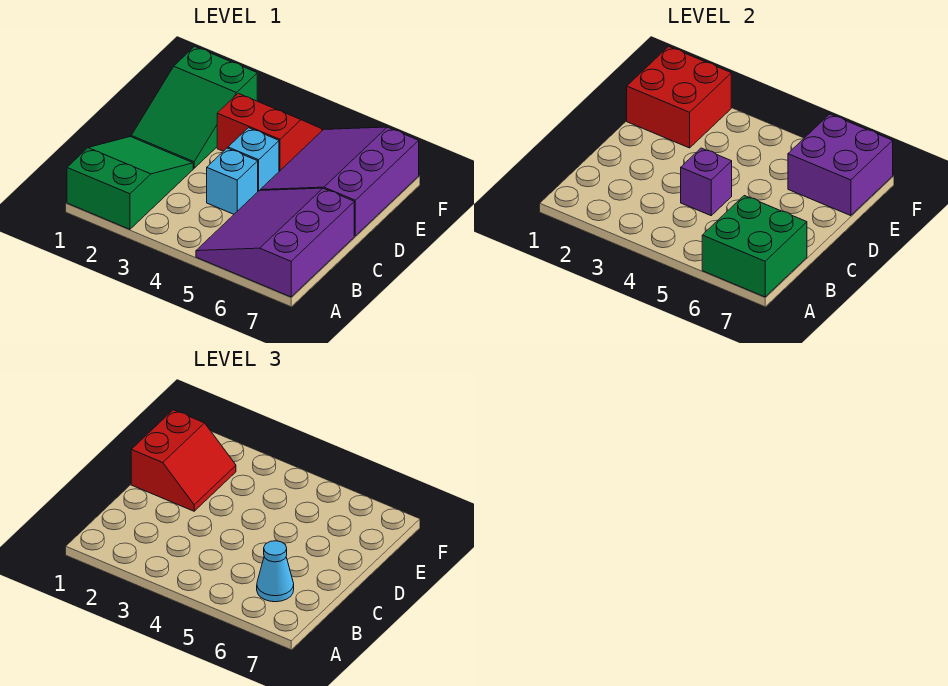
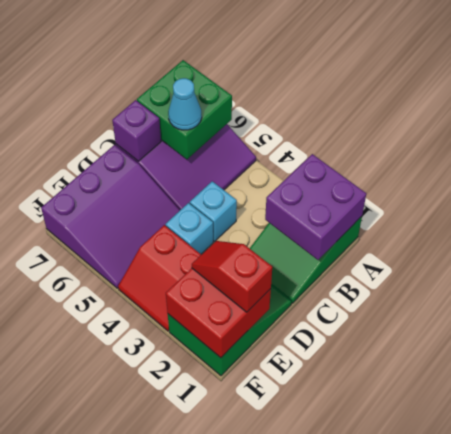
purple 1x1 brick [681,148,732,216] -> purple 1x1 brick moved to [112,100,161,161]
red 2x2 slope [131,410,236,511] -> red 1x2 slope [192,241,272,312]
purple 2x2 brick [788,114,893,216] -> purple 2x2 brick moved to [265,154,366,260]

